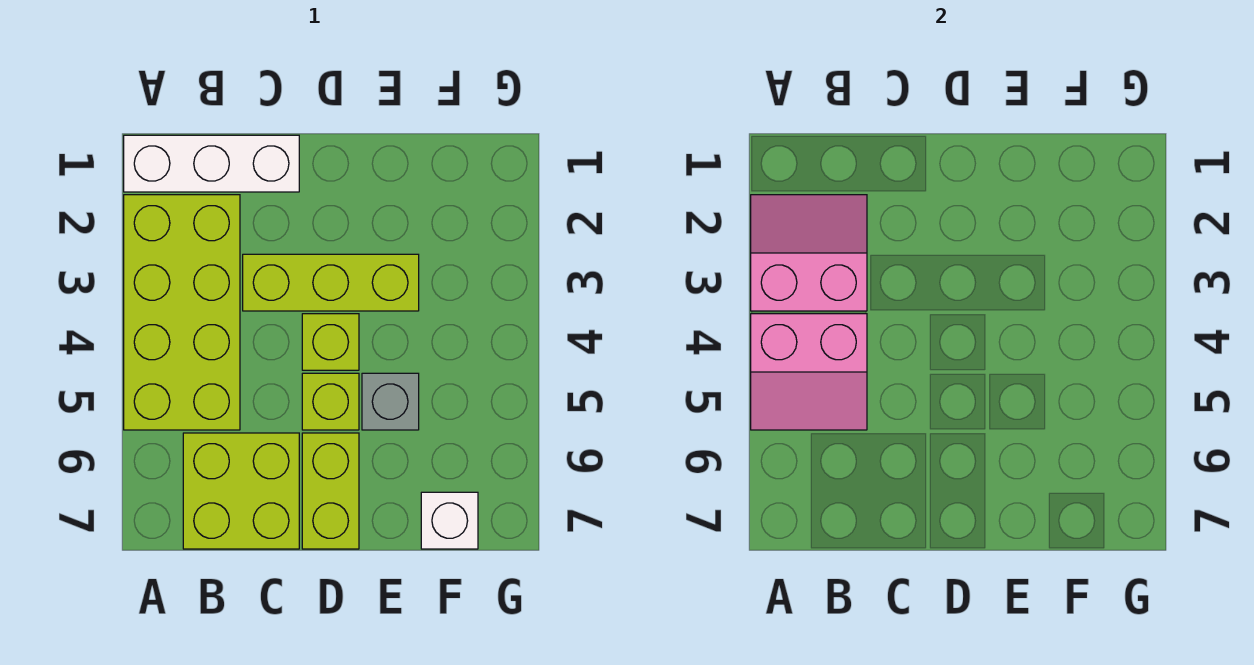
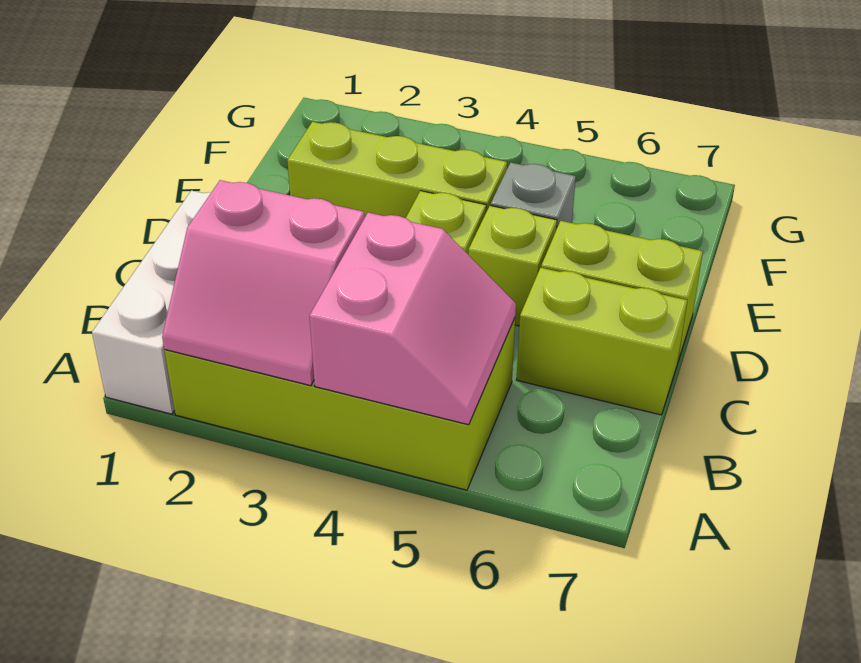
pink 2x2 slope [751,195,867,311] -> pink 2x2 slope turned to [162,180,364,386]
lime 2x2 brick [183,433,299,549] -> lime 1x2 brick [516,268,687,415]
lime 1x3 brick [243,254,419,311] -> lime 1x3 brick turned to [287,122,507,218]
white 1x1 brick [421,492,478,549] -> none

